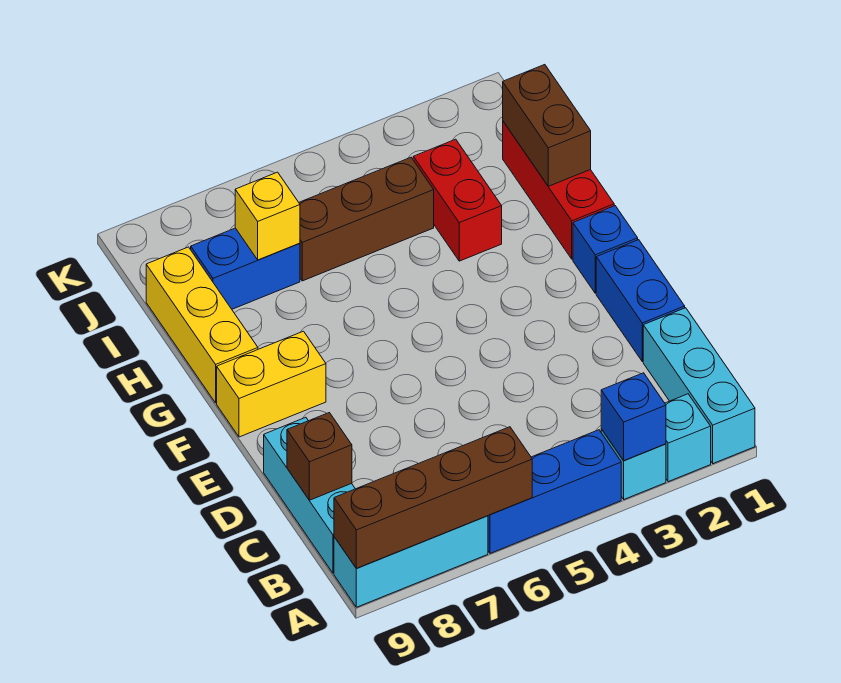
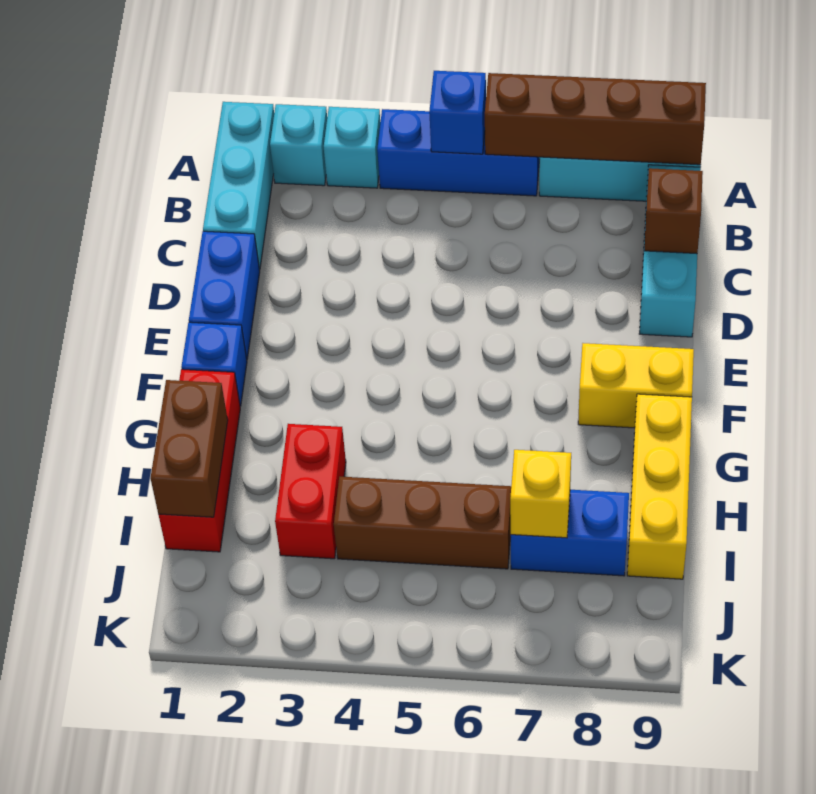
blue 1x1 brick [601,373,666,460] -> blue 1x1 brick moved to [429,71,486,154]

